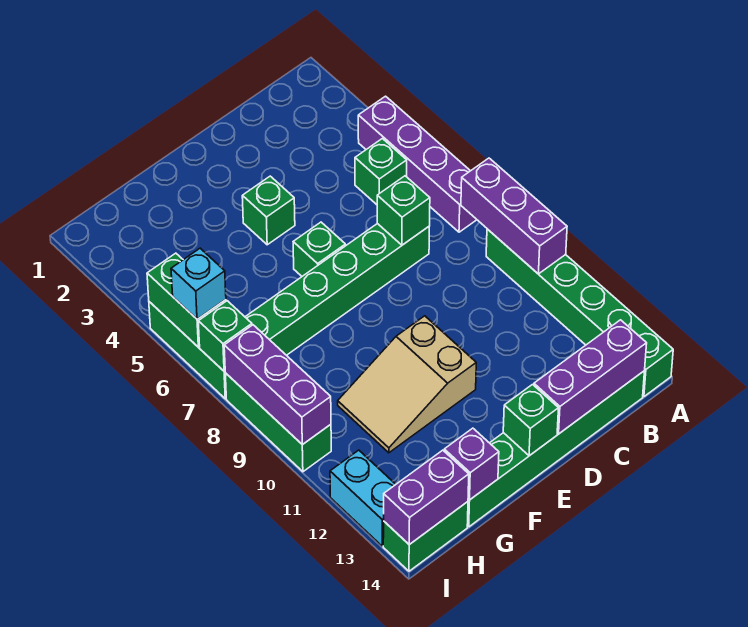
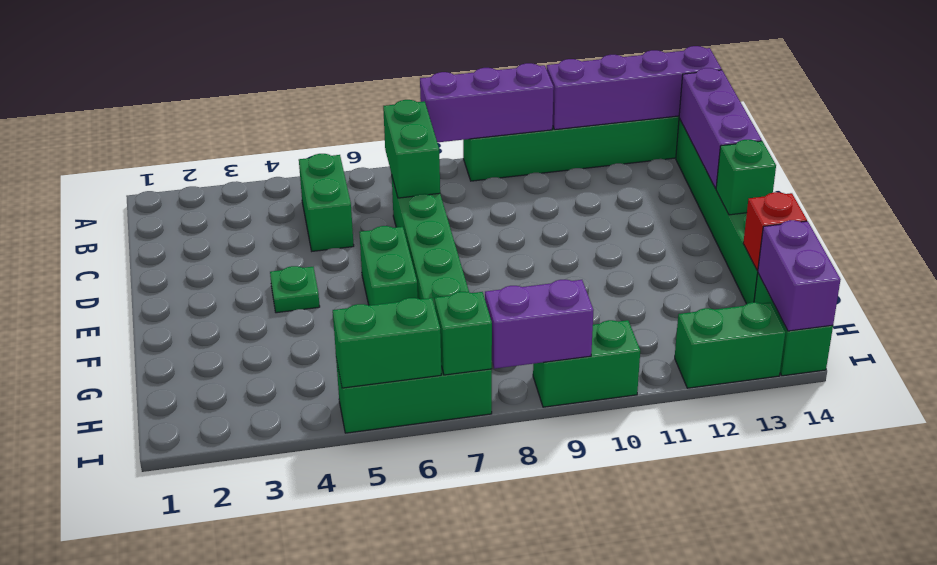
purple 1x4 brick [358,96,477,232] -> purple 1x4 brick moved to [547,46,722,130]
green 1x1 brick [355,139,407,205] -> green 1x2 brick [299,154,354,251]
green 1x1 brick [377,176,430,245] -> green 1x2 brick [383,100,440,198]
green 1x1 brick [242,176,295,245] -> green 1x1 plate [270,266,320,313]
green 1x1 brick [293,222,345,276] -> green 1x2 brick [359,226,418,306]
tan 2x3 slope [338,316,476,453] -> none
purple 1x1 brick [444,428,499,500] -> red 1x1 brick [743,192,807,270]
cyan 1x1 brick [171,248,226,319] -> none
green 1x3 brick [225,373,331,472] -> green 1x2 brick [533,320,640,407]
purple 1x3 brick [224,325,331,445] -> purple 1x2 brick [485,280,593,369]
cyan 1x2 brick [330,450,396,546] -> green 1x2 brick [675,302,785,388]

